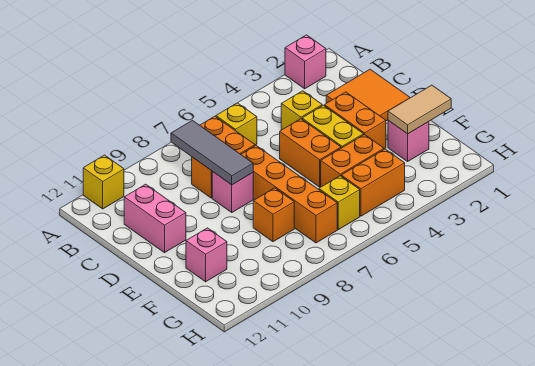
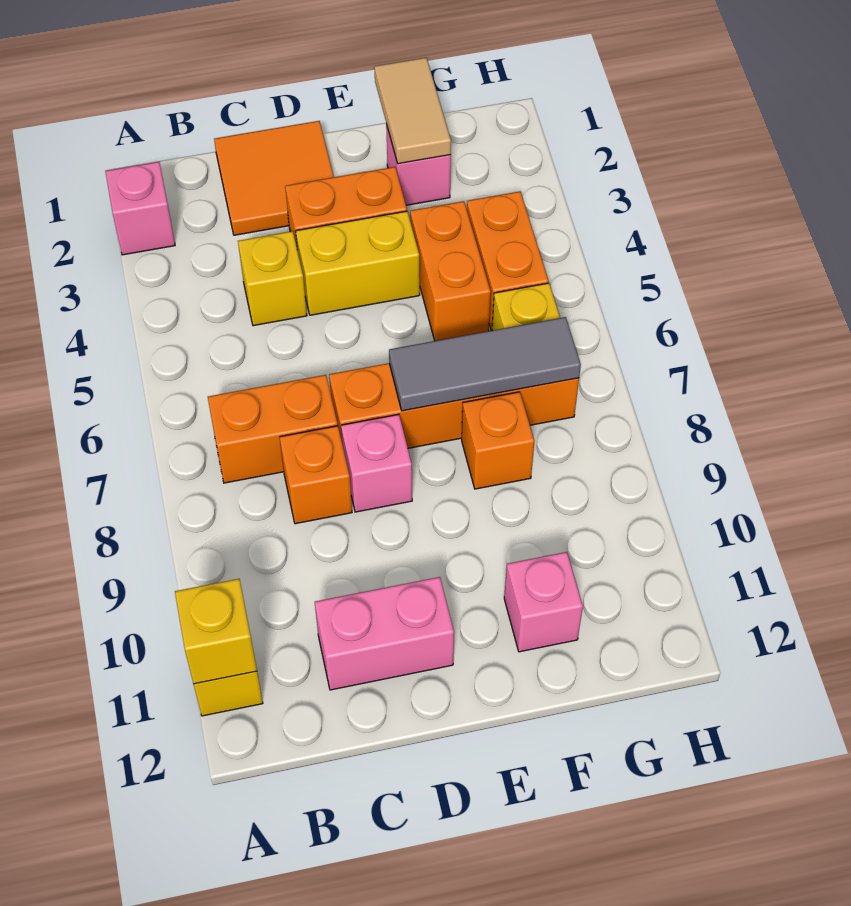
yellow 1x1 brick [216,103,257,145] -> yellow 1x1 brick moved to [175,579,257,684]
grey 1x3 tile [171,120,253,185] -> grey 1x3 tile moved to [389,317,581,411]
orange 1x2 brick [280,119,341,187] -> none

